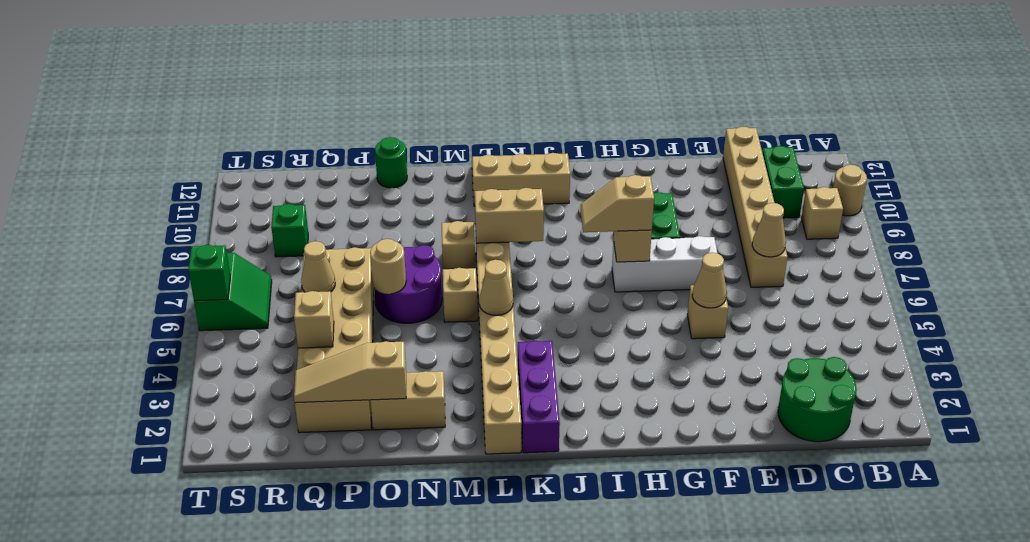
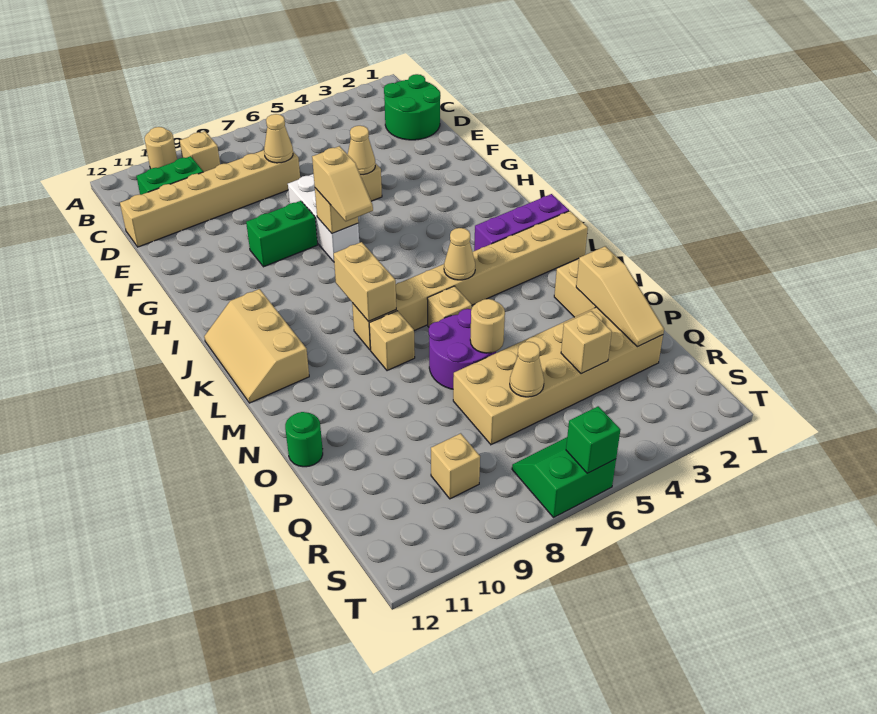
green 1x1 brick [271,204,308,257] -> tan 1x1 brick [431,433,480,499]

